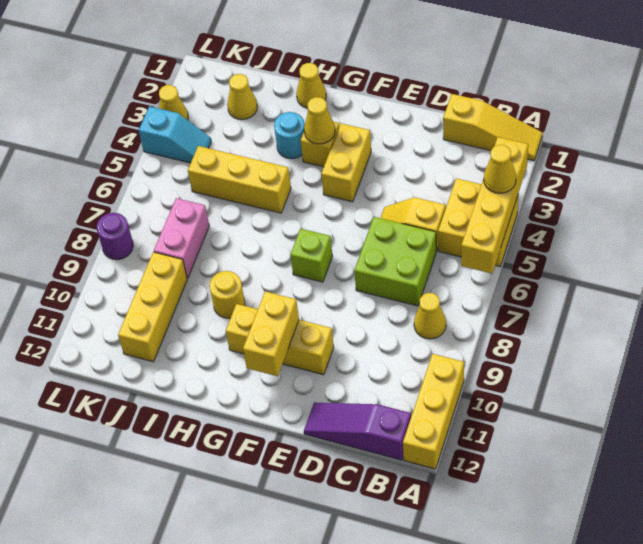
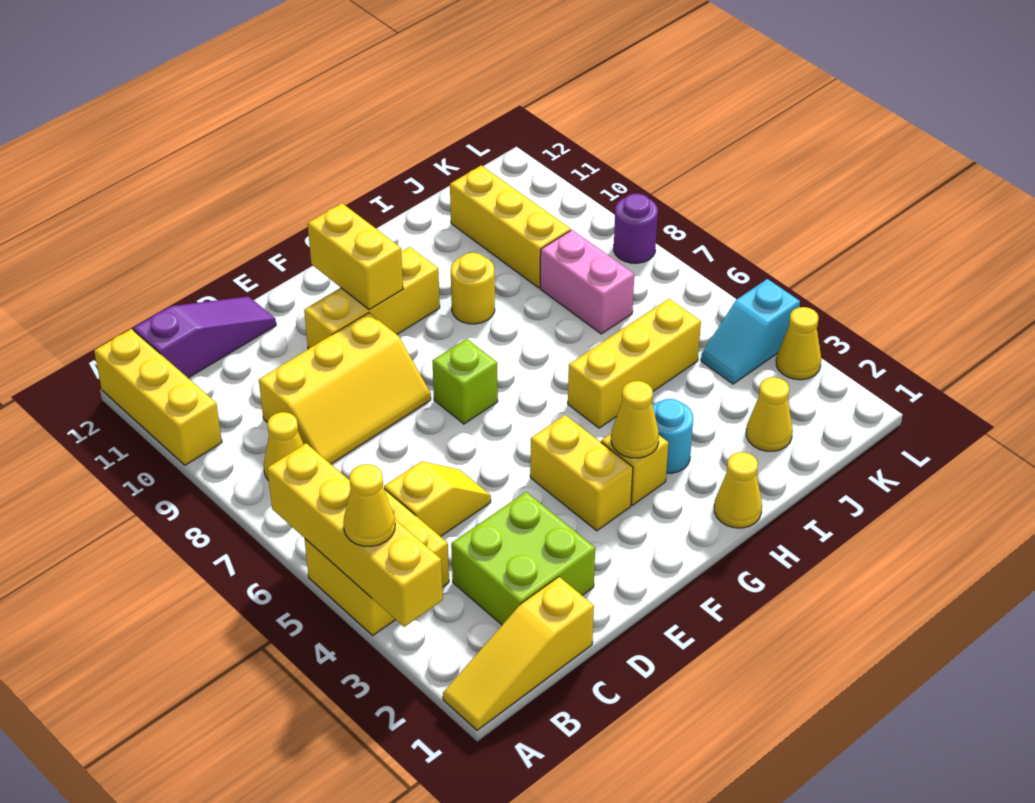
lime 2x2 brick [354,217,436,306] -> lime 2x2 brick moved to [451,492,595,625]
none -> yellow 2x3 slope [259,313,431,464]

